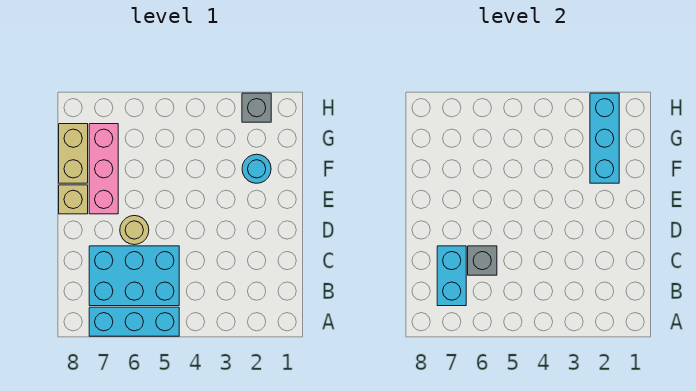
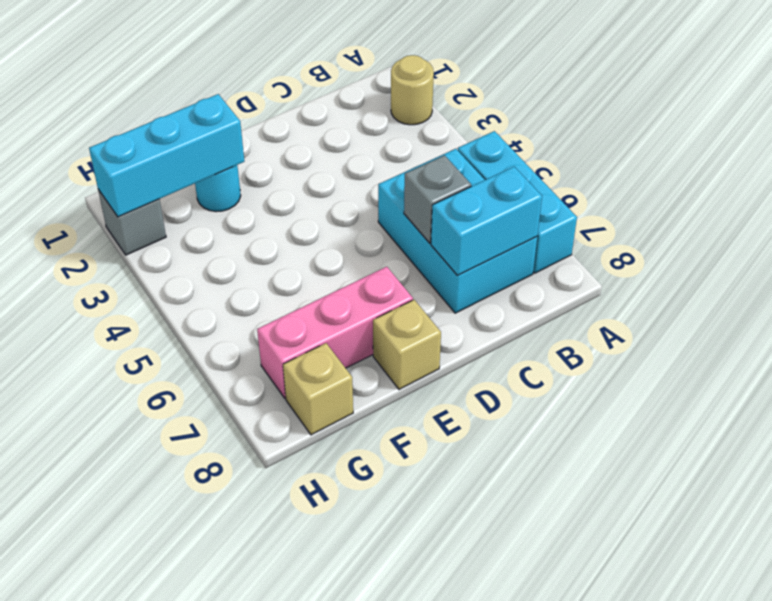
tan 1x1 round brick [120,216,149,245] -> tan 1x1 round brick moved to [391,55,434,125]
tan 1x2 brick [59,124,88,183] -> tan 1x1 brick [283,343,353,435]

